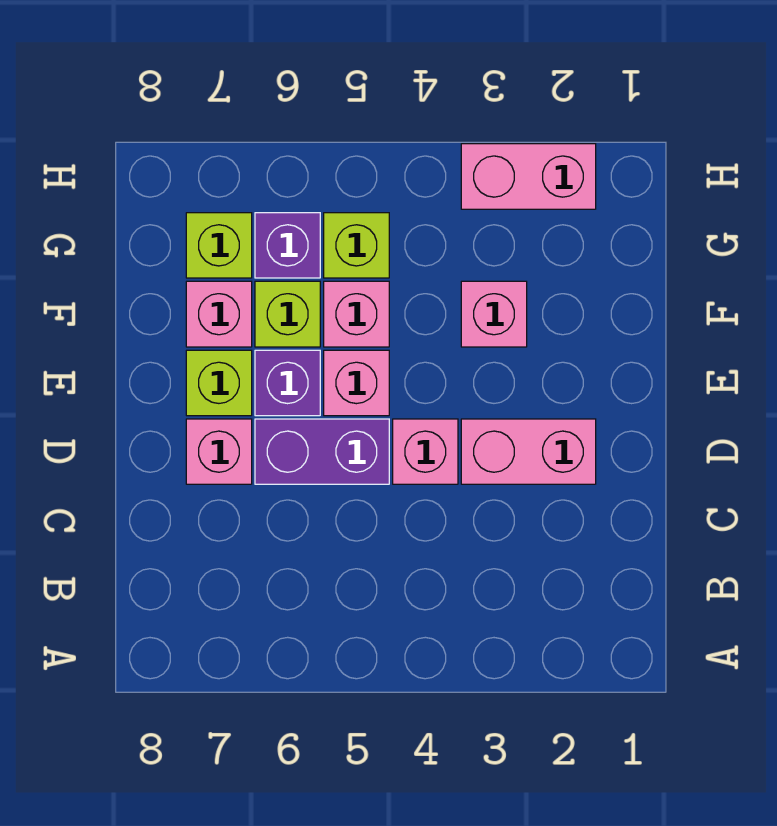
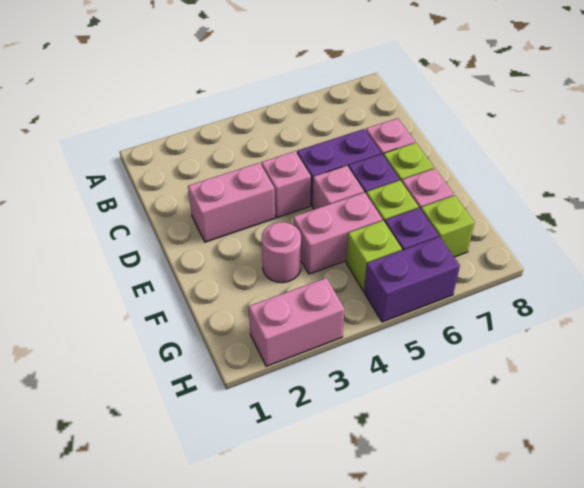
pink 1x1 brick [461,281,527,347] -> pink 1x1 round brick [262,222,301,283]
pink 1x1 brick [324,281,389,347] -> pink 1x2 brick [293,192,382,274]
none -> purple 1x2 brick [364,237,460,322]

